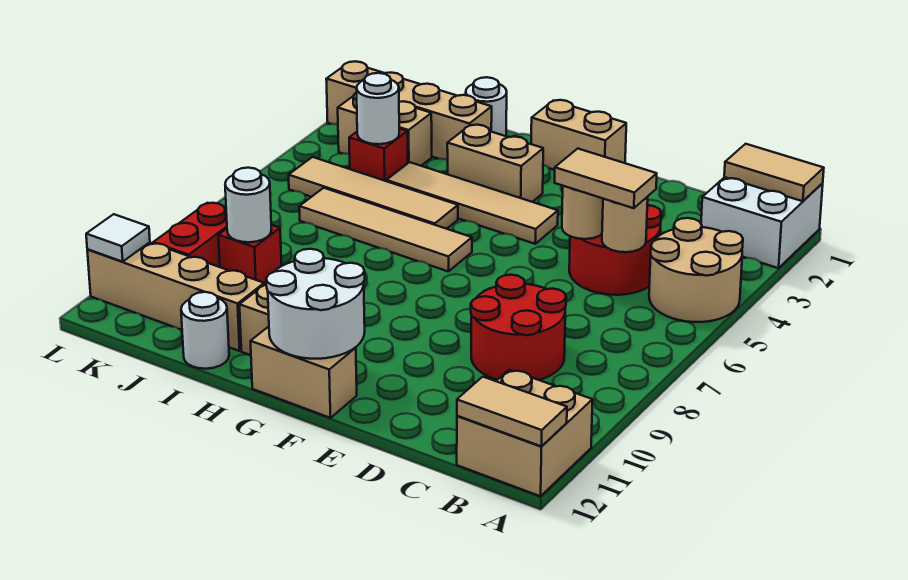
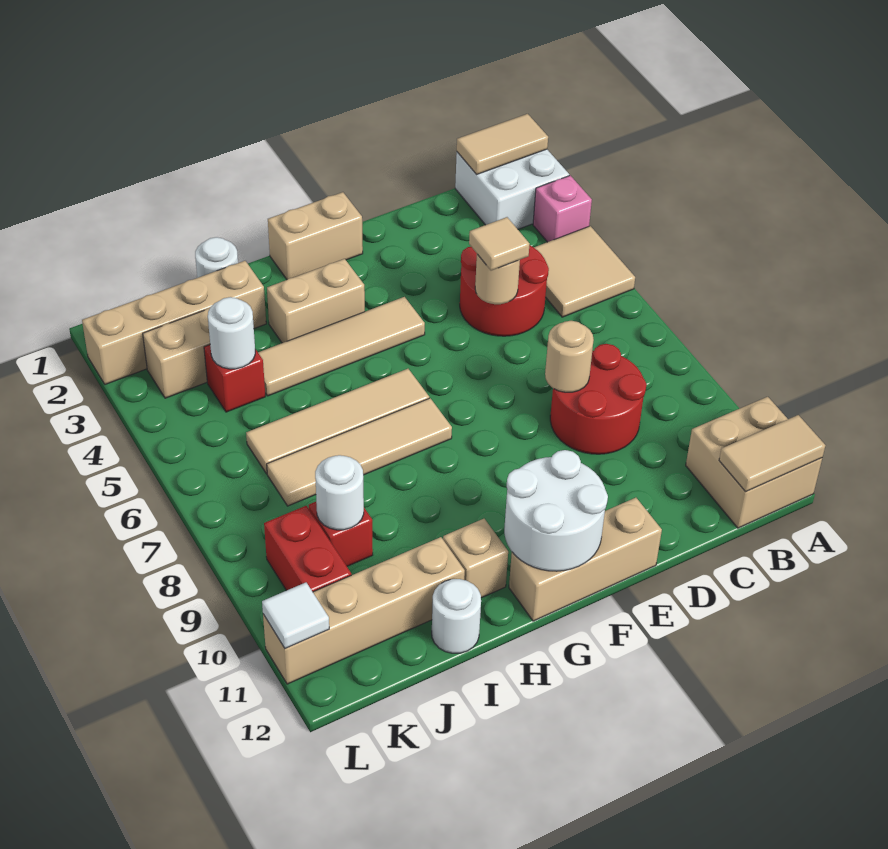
none -> pink 1x1 brick [533,175,592,242]
tan 2x2 round brick [649,218,743,322] -> tan 2x2 tile [534,226,635,317]
tan 1x1 round brick [602,197,648,252] -> tan 1x1 round brick moved to [545,321,594,392]
tan 1x2 tile [555,149,657,208] -> tan 1x1 tile [469,217,529,271]
tan 1x2 brick [251,327,357,418] -> tan 1x3 brick [509,498,662,621]
tan 1x4 tile [289,157,458,229] -> tan 1x4 tile moved to [267,398,452,506]

